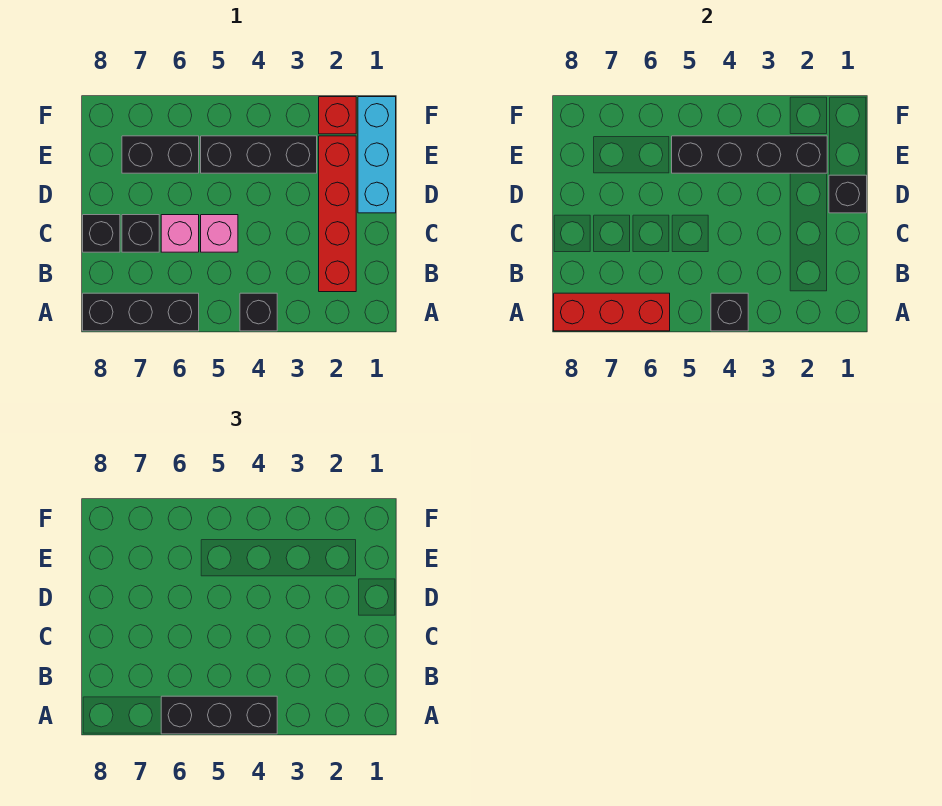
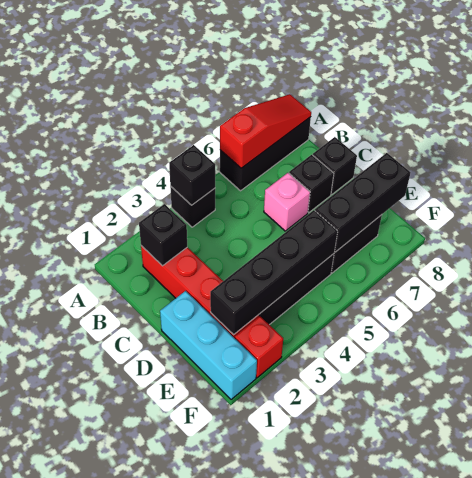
black 1x3 brick [161,696,277,734] -> black 1x3 brick moved to [315,153,410,252]
red 1x3 brick [554,293,670,331] -> red 1x3 slope [220,94,311,168]
pink 1x1 brick [201,215,238,252] -> none
black 1x1 brick [829,175,867,213] -> black 1x1 brick moved to [139,204,187,266]

